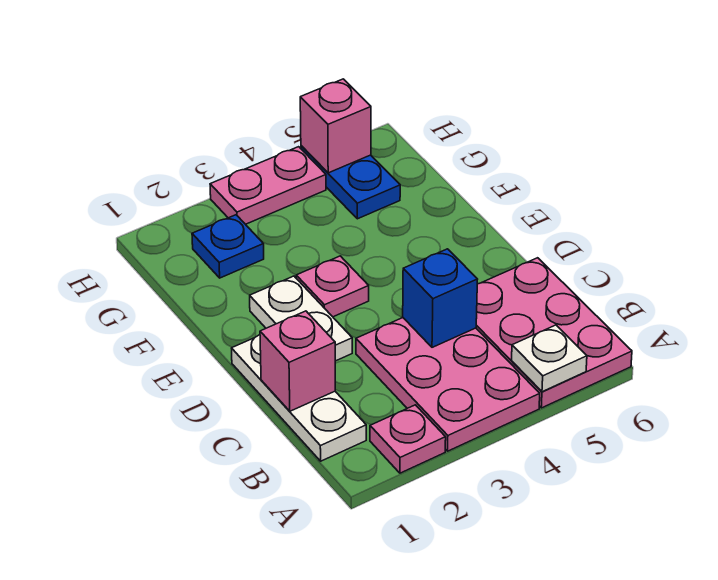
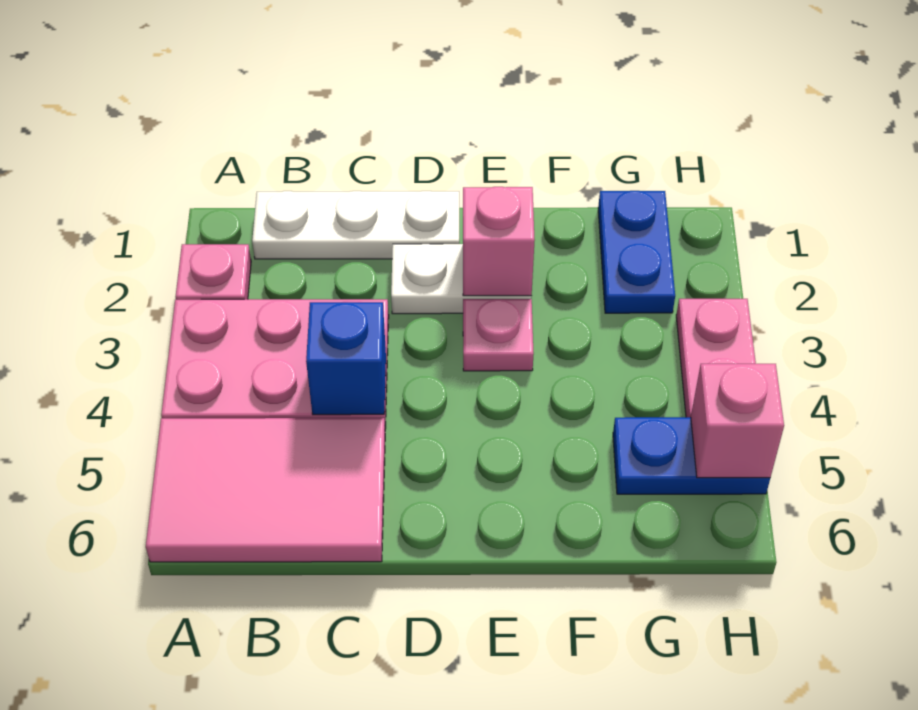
pink 2x3 plate [476,258,632,408] -> pink 2x3 tile [146,418,385,562]
white 1x1 plate [512,325,587,392] -> none
pink 1x1 brick [260,311,335,411] -> pink 1x1 brick moved to [463,187,535,296]
blue 1x1 plate [192,215,264,278] -> blue 1x2 plate [598,191,675,313]

